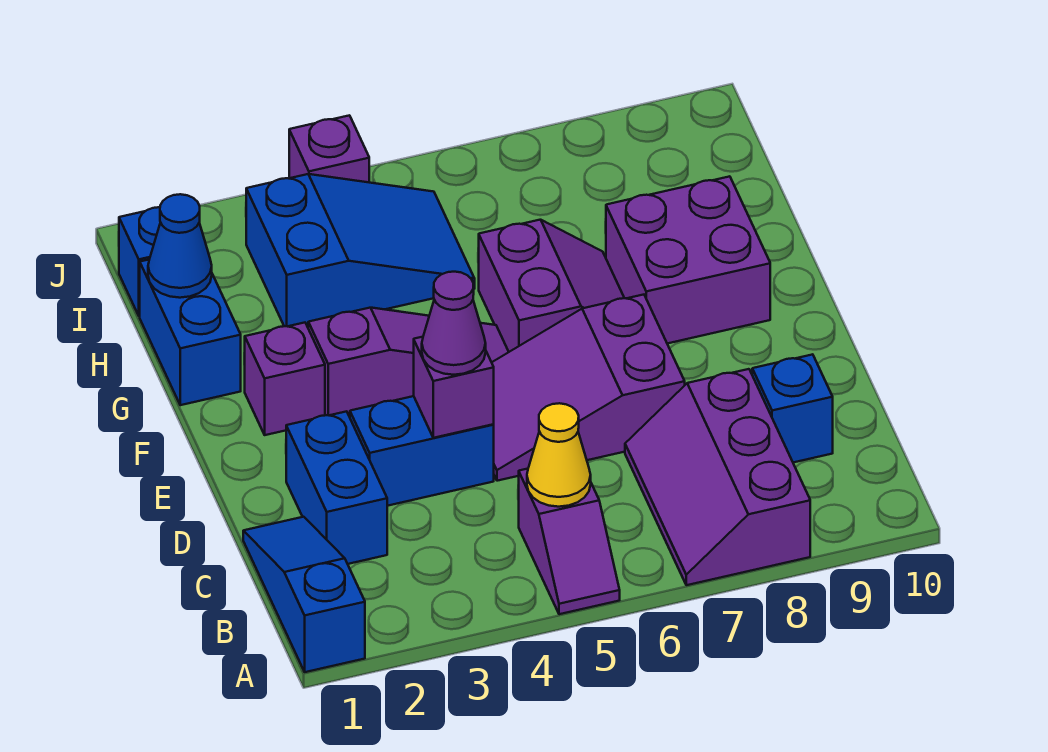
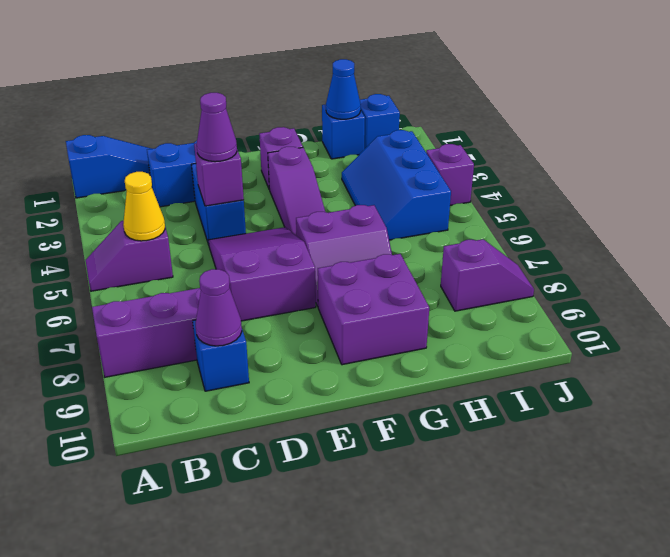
none -> purple 1x1 cone [196,269,242,346]
blue 1x2 brick [140,260,241,405] -> blue 1x1 brick [322,104,365,159]
blue 2x3 slope [246,174,475,327] -> blue 2x3 slope turned to [342,130,451,240]
none -> purple 1x2 slope [441,239,534,311]

